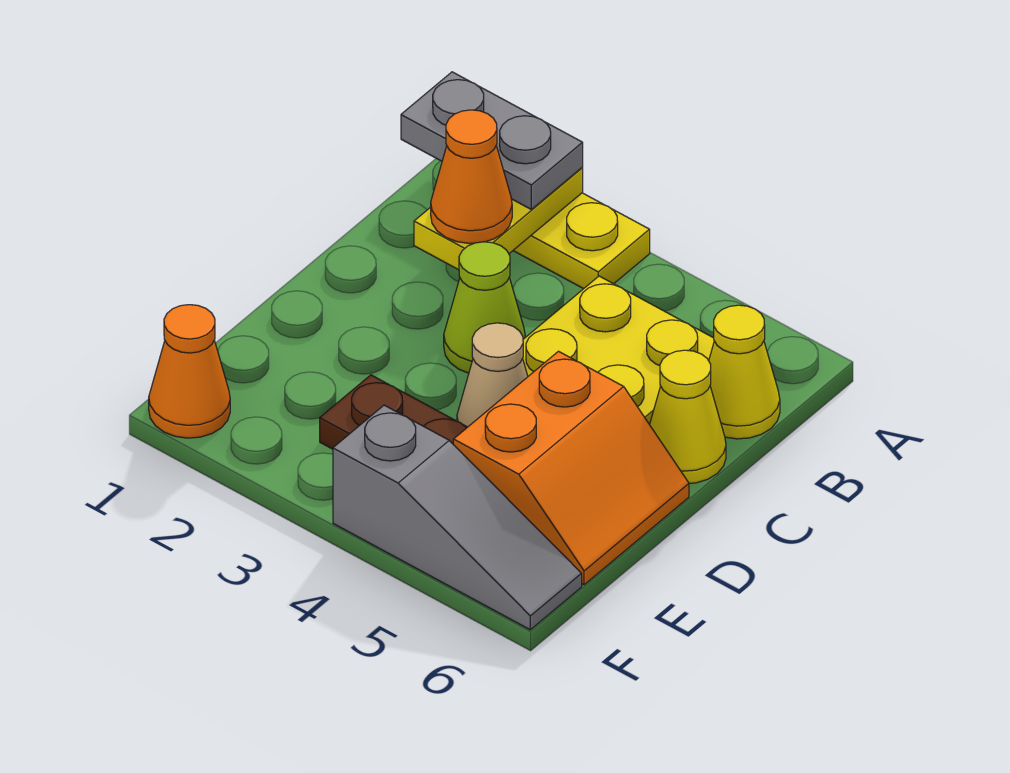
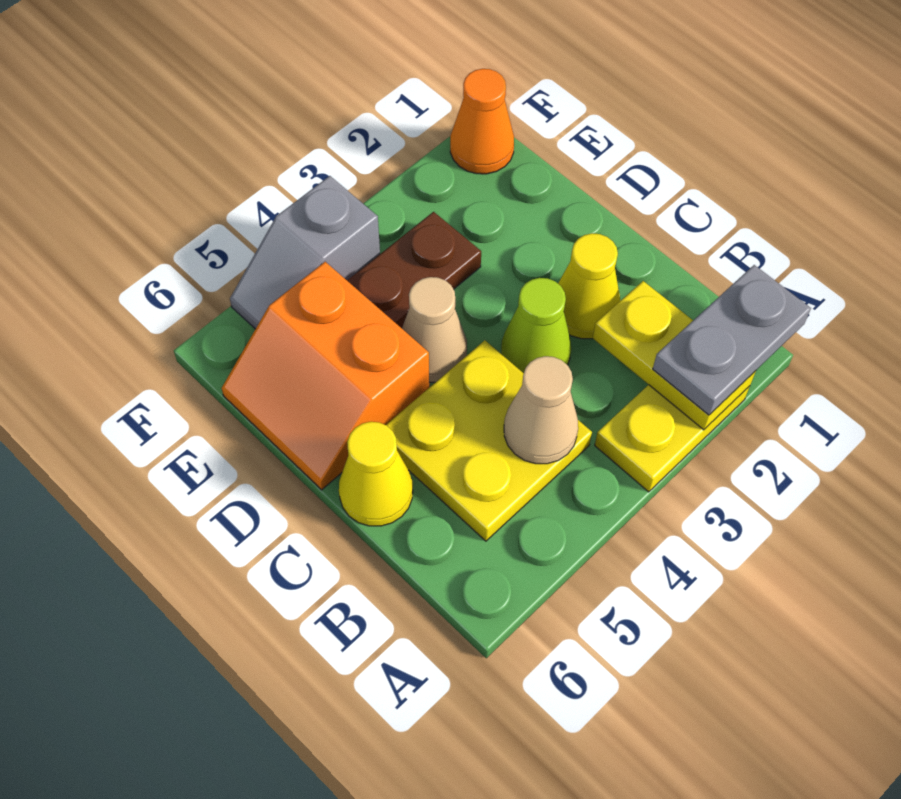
orange 1x1 cone [431,110,512,244] -> none
none -> tan 1x1 cone [504,356,578,464]
yellow 1x1 cone [709,305,780,439] -> yellow 1x1 cone moved to [558,233,620,339]
grey 1x3 slope [333,405,582,630] -> grey 1x2 slope [230,176,380,329]

